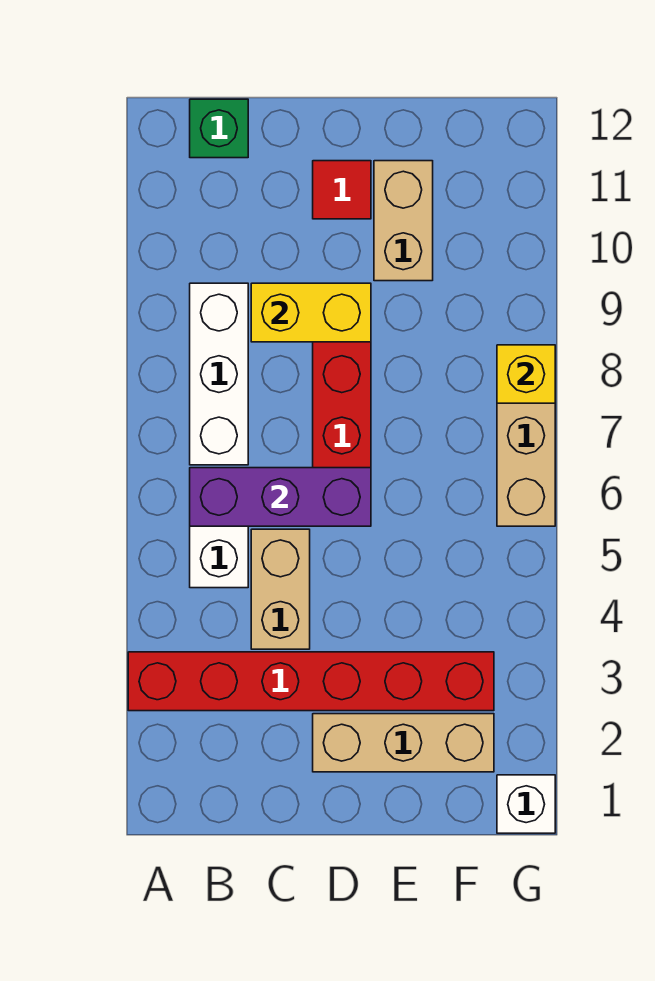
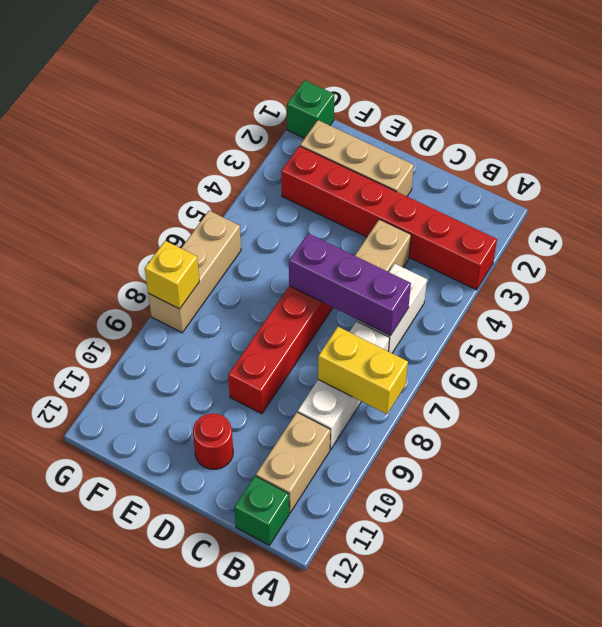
yellow 1x2 brick [251,283,371,342] -> yellow 1x2 brick moved to [318,327,408,414]
red 1x1 tile [313,161,371,219] -> red 1x1 round brick [193,413,233,469]
tan 1x2 brick [374,161,433,281] -> tan 1x2 brick moved to [256,412,330,513]
white 1x1 brick [497,775,555,833] -> green 1x1 brick [287,80,335,138]

